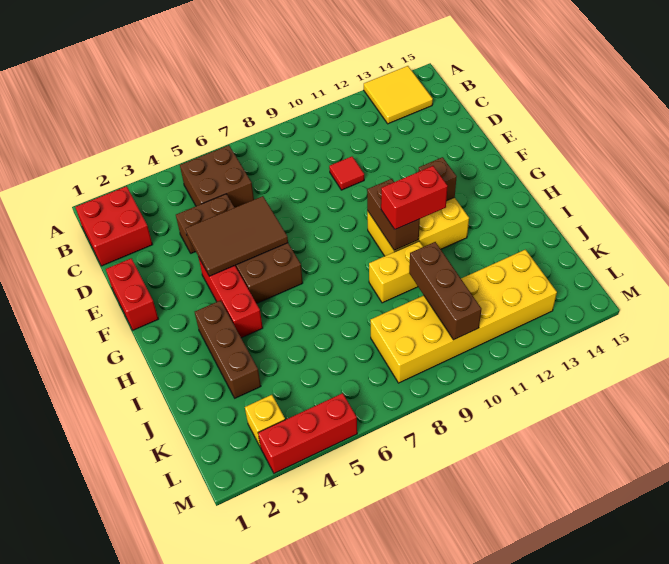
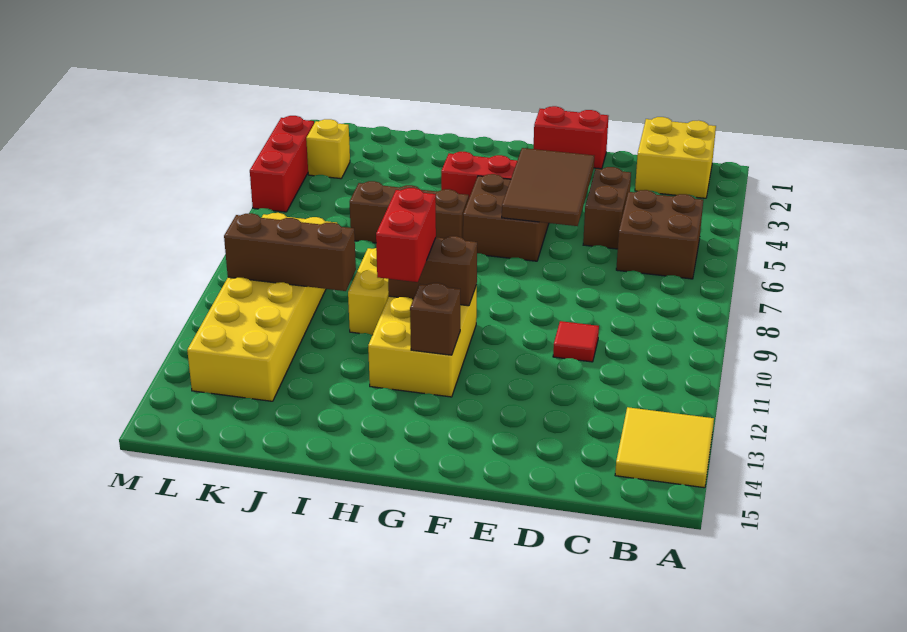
red 2x2 brick [75,186,153,266] -> yellow 2x2 brick [635,117,716,198]
brown 1x3 brick [195,301,261,398] -> brown 1x3 brick moved to [350,181,469,243]

